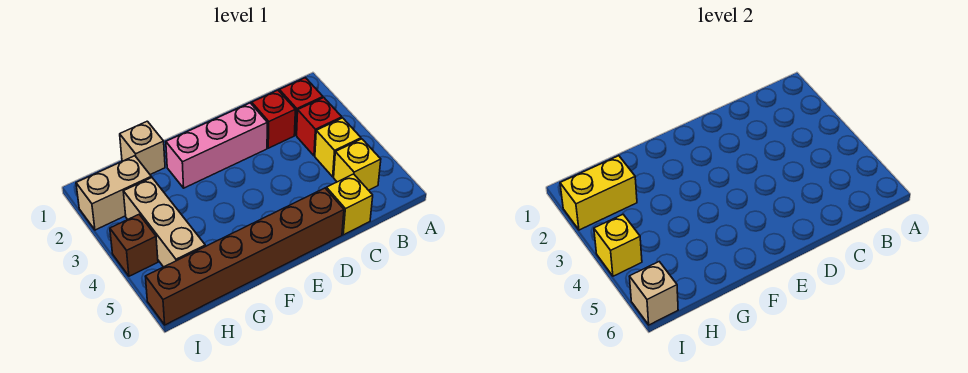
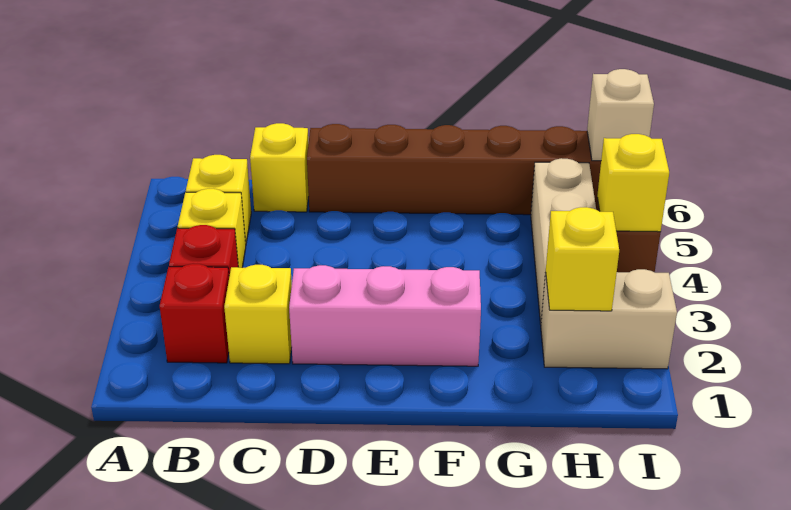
red 1x1 brick [252,90,295,148] -> yellow 1x1 brick [224,265,292,364]
tan 1x1 brick [120,121,165,175] -> none
yellow 1x2 brick [560,156,637,230] -> yellow 1x1 brick [545,207,619,311]

